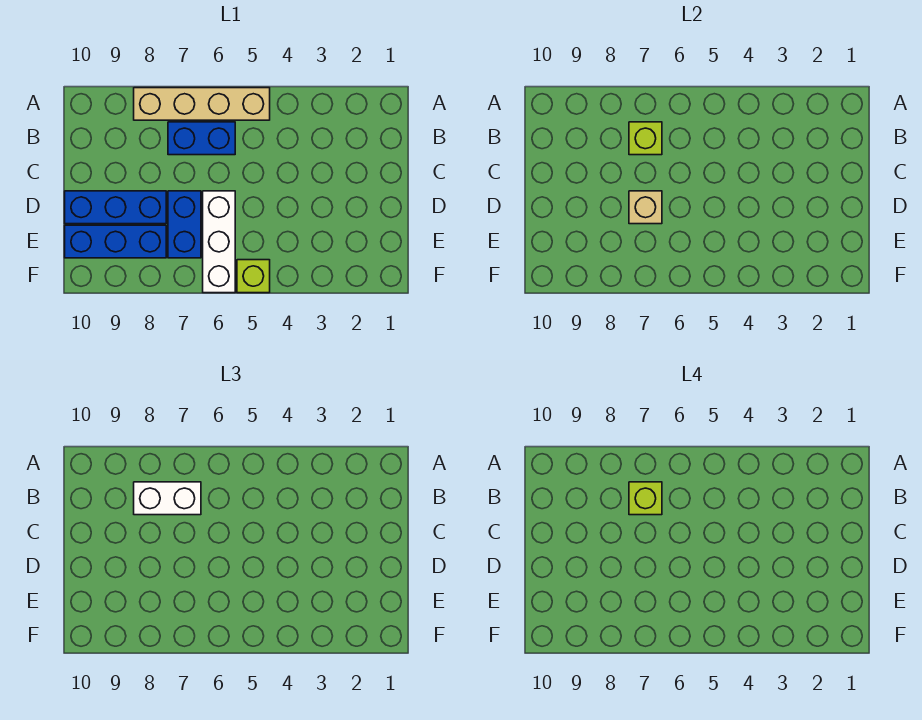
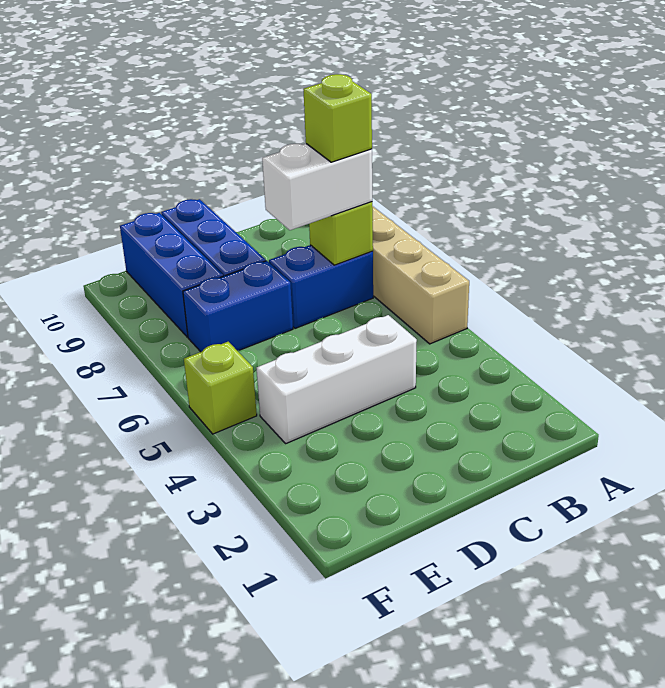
blue 1x2 brick [168,122,235,155] -> blue 1x2 brick turned to [269,245,373,328]
white 1x2 brick [134,482,201,515] -> white 1x2 brick turned to [262,144,372,230]
white 1x3 brick [203,191,235,293] -> white 1x3 brick moved to [257,315,417,443]
tan 1x1 brick [629,191,662,224] -> none

